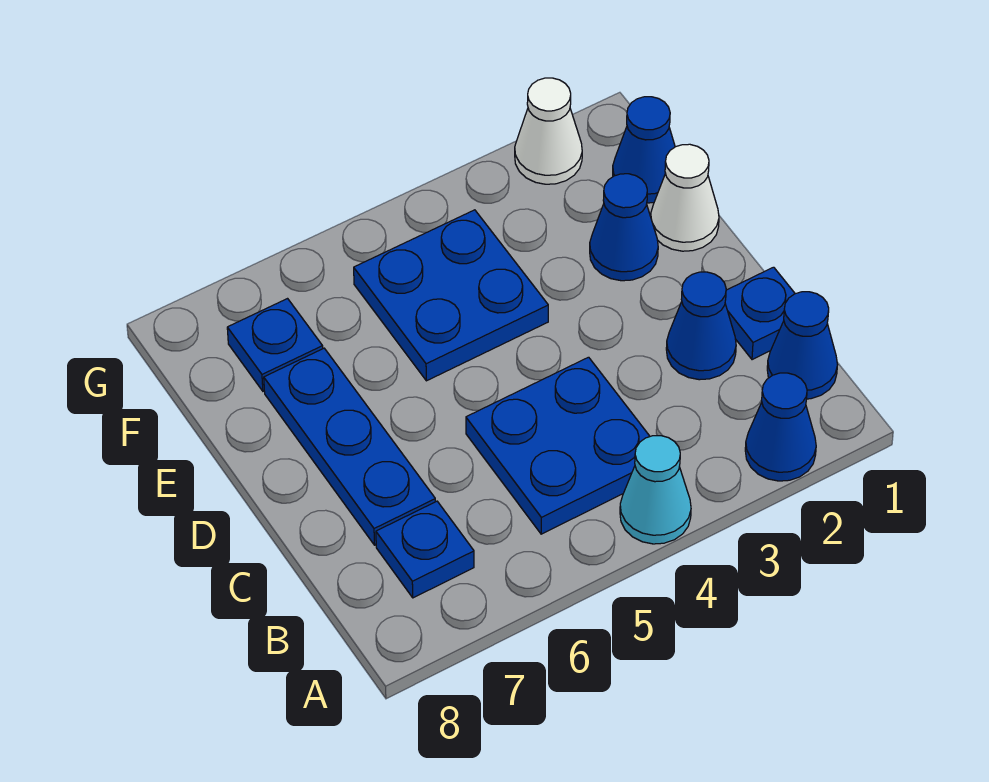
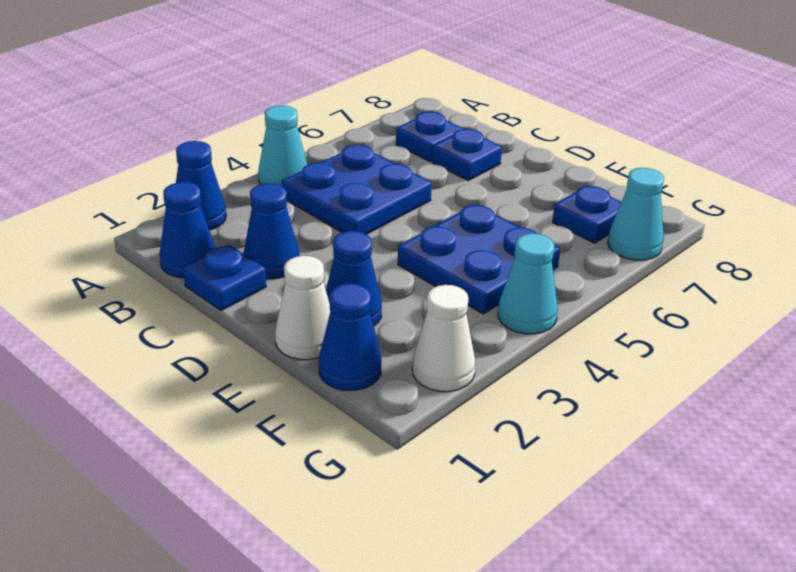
blue 1x3 plate [264,348,435,545] -> blue 1x1 plate [432,129,502,180]
none -> cyan 1x1 cone [498,233,558,334]
none -> cyan 1x1 cone [608,168,664,260]

